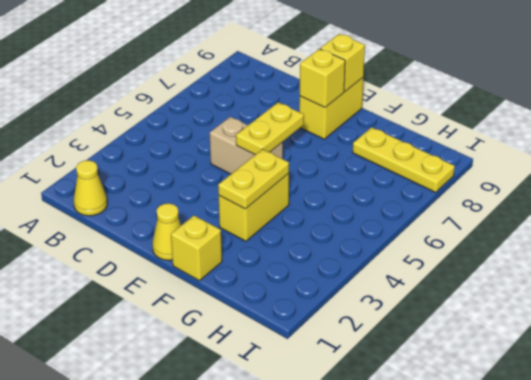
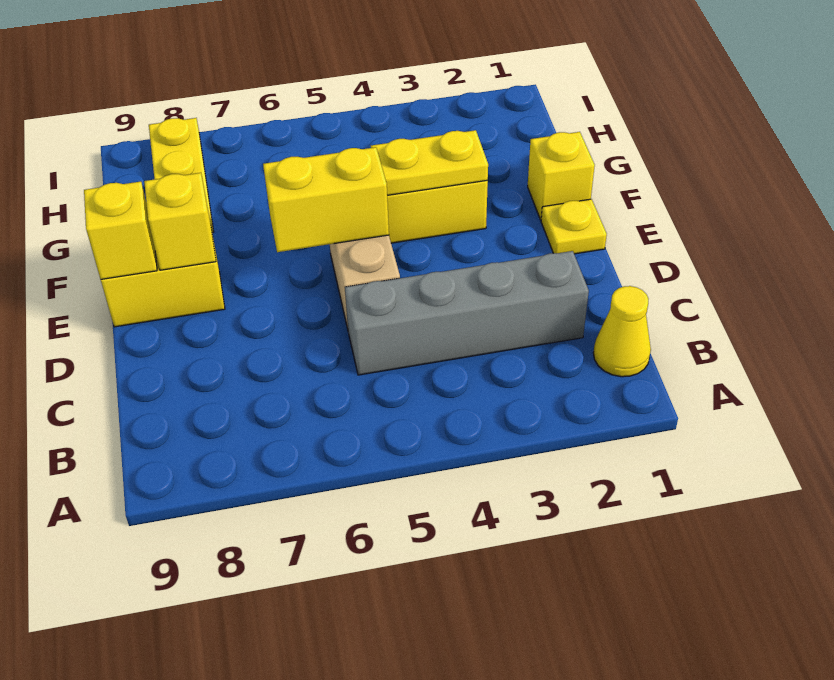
none -> grey 1x4 brick [345,251,589,375]
yellow 1x1 cone [152,203,181,260] -> yellow 1x1 plate [541,199,607,254]
yellow 1x2 plate [236,102,304,155] -> yellow 1x2 brick [263,147,389,252]

